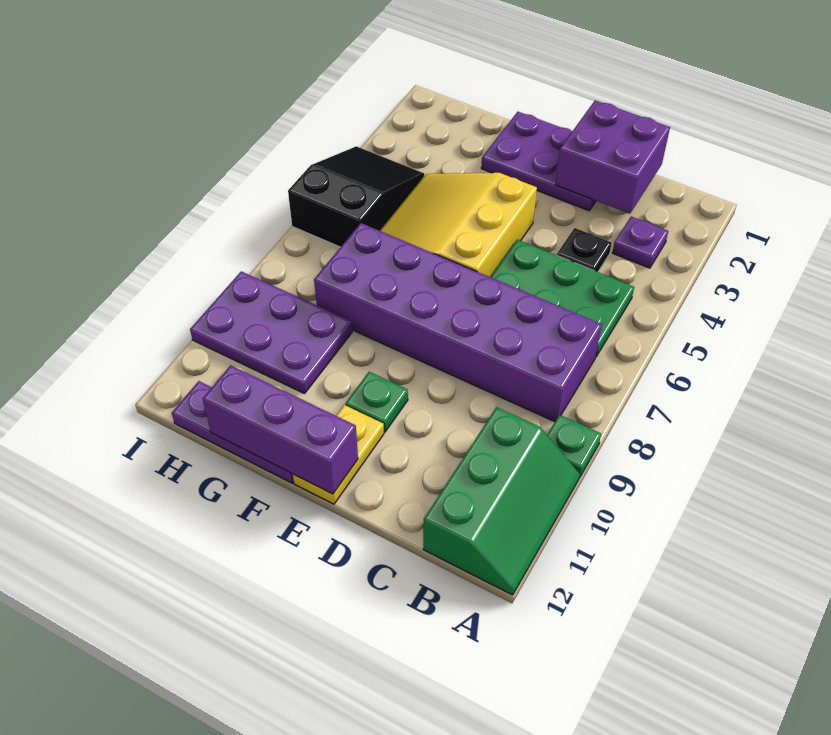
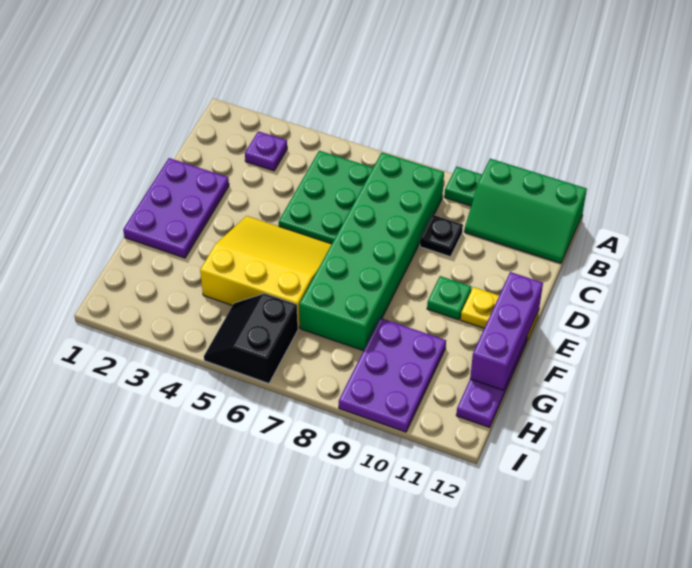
green 2x3 slope [423,407,580,595] -> green 2x3 slope turned to [464,159,587,263]
purple 2x6 brick [314,223,602,422] -> green 2x6 brick [299,153,444,351]
purple 2x2 brick [555,100,670,214] -> none
black 1x1 plate [557,228,612,272] -> black 1x1 plate moved to [420,215,463,257]
yellow 3x3 slope [380,173,537,277] -> yellow 3x3 slope turned to [200,216,332,328]
black 2x3 slope [288,146,424,247] -> black 2x2 slope [204,293,298,384]

